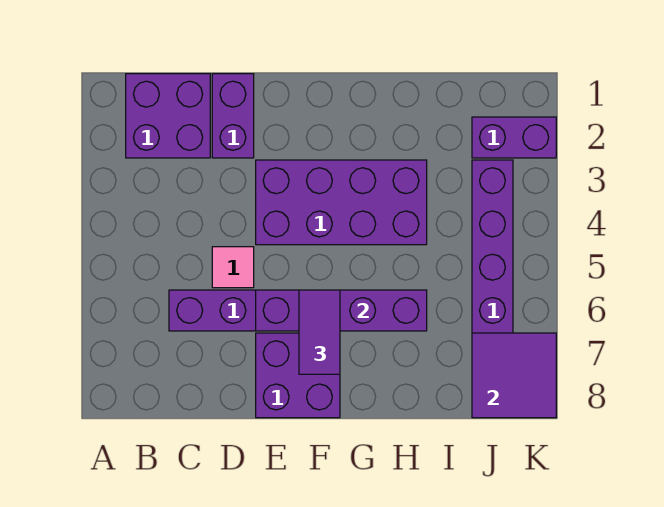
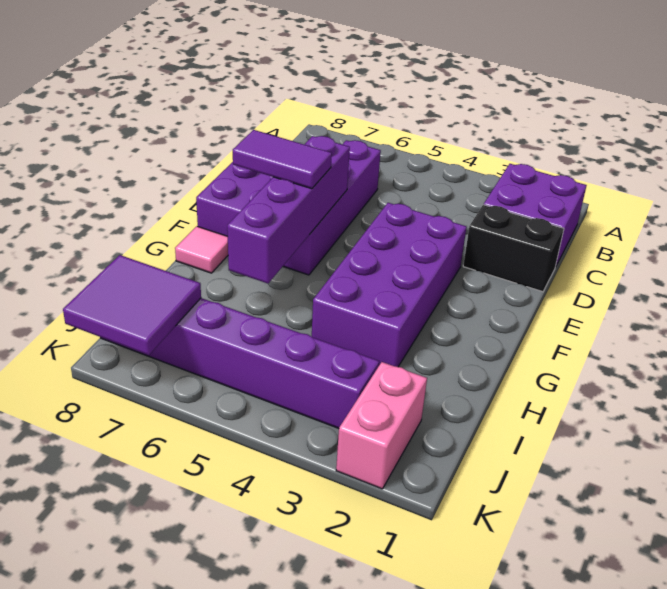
purple 1x2 brick [212,74,254,158] -> black 1x2 brick [463,205,564,292]
pink 1x1 tile [212,247,254,288] -> pink 1x1 tile moved to [175,226,228,273]
purple 1x2 brick [472,117,556,158] -> pink 1x2 brick [336,362,427,489]

